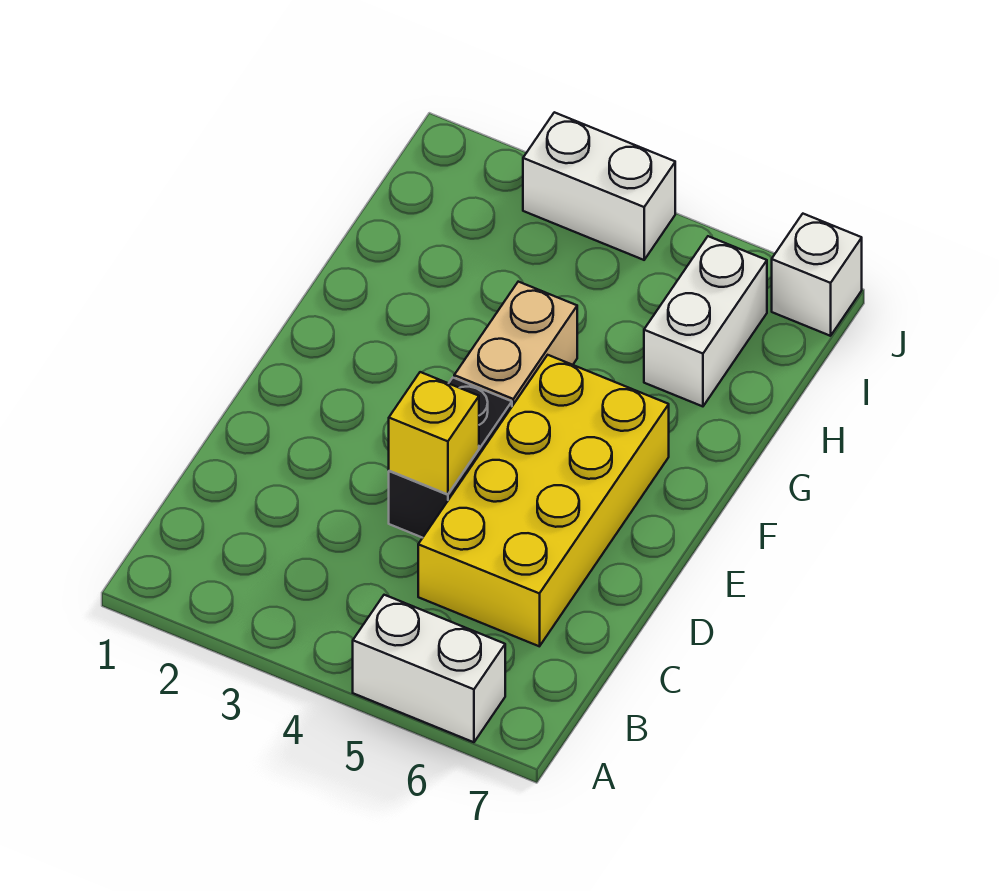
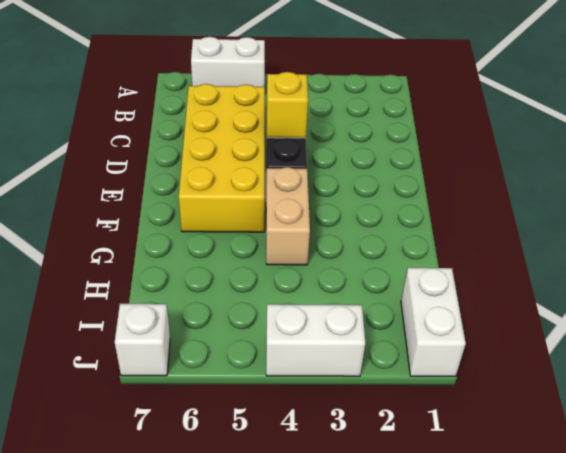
white 1x2 brick [644,236,767,406] -> white 1x2 brick moved to [401,268,466,376]

